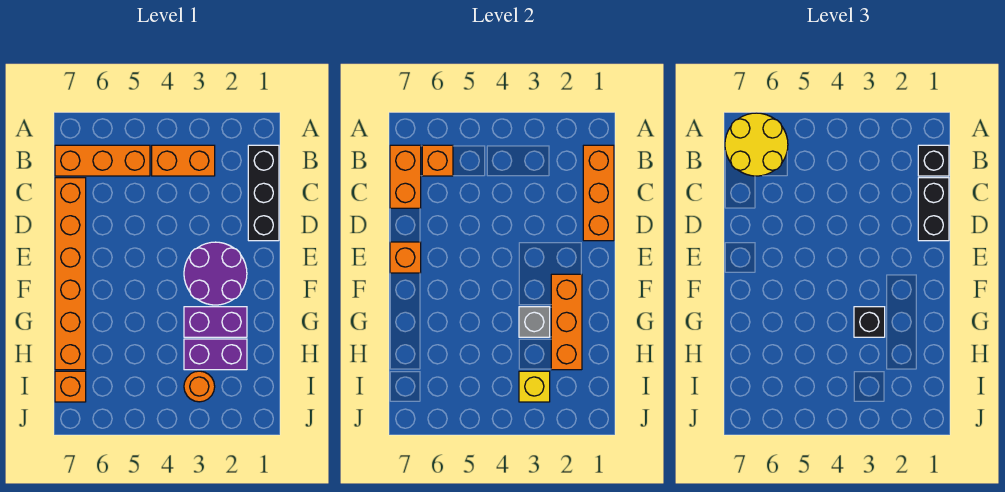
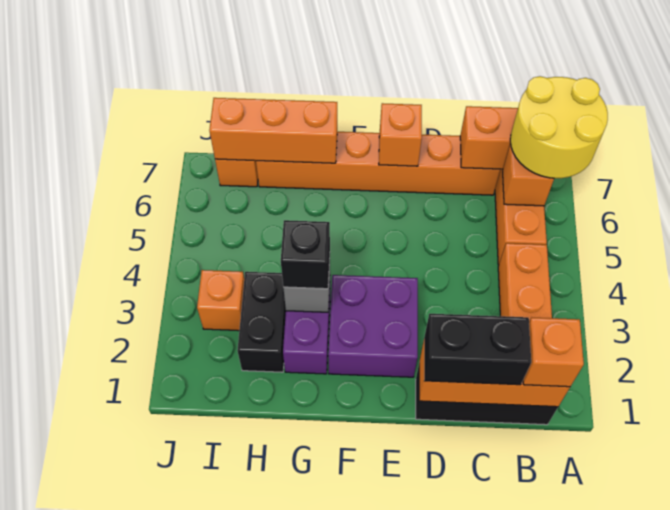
black 1x1 brick [918,145,949,176] -> orange 1x1 brick [523,318,584,387]
purple 2x2 round brick [184,242,247,305] -> purple 2x2 brick [328,275,418,377]
orange 1x3 brick [551,274,582,370] -> orange 1x3 brick moved to [209,98,337,163]
purple 1x2 brick [184,339,247,370] -> black 1x2 brick [237,272,286,372]
orange 1x1 round brick [184,371,215,402] -> orange 1x1 brick [197,270,244,331]
yellow 1x1 brick [519,371,550,402] -> none

